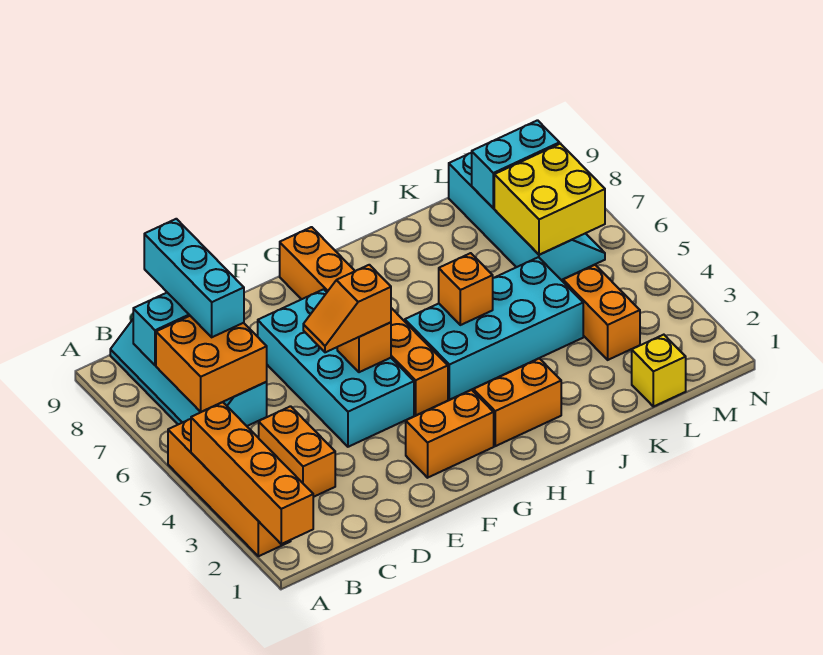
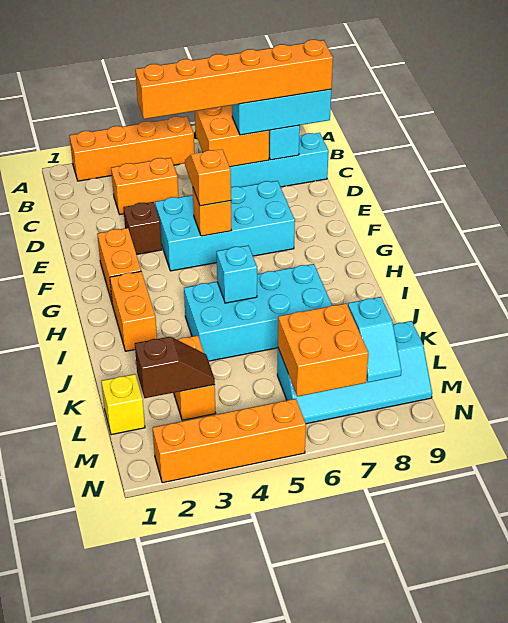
orange 1x4 brick [191,402,313,544] -> orange 1x4 brick moved to [153,399,306,483]
none -> brown 1x1 brick [123,202,162,255]
orange 1x6 brick [280,227,448,415] -> orange 1x6 brick moved to [135,40,333,119]
cyan 2x4 brick [405,257,583,400] -> cyan 2x4 brick turned to [184,264,332,361]
orange 1x1 brick [439,253,493,325] -> cyan 1x1 brick [217,246,257,303]
none -> brown 1x2 slope [135,337,215,398]
orange 1x2 brick [563,265,640,360] -> orange 1x2 brick turned to [174,335,216,420]
yellow 2x2 brick [494,144,605,255] -> orange 2x2 brick [278,303,369,397]
cyan 1x2 brick [472,120,559,208] -> cyan 1x2 slope [348,297,401,382]

